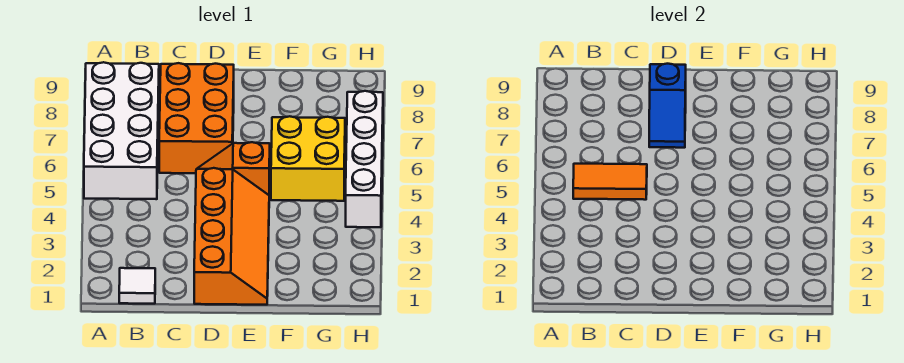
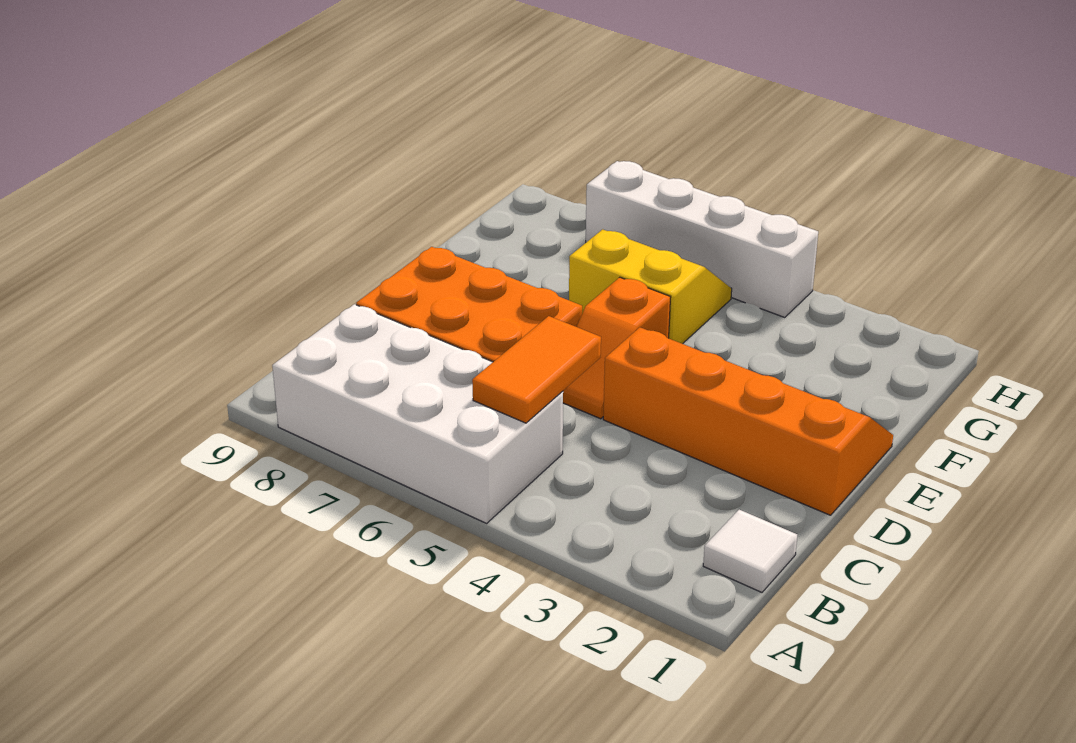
blue 1x2 slope [649,64,686,148] -> none
yellow 2x2 brick [271,116,345,201] -> yellow 2x2 slope [569,229,732,344]

